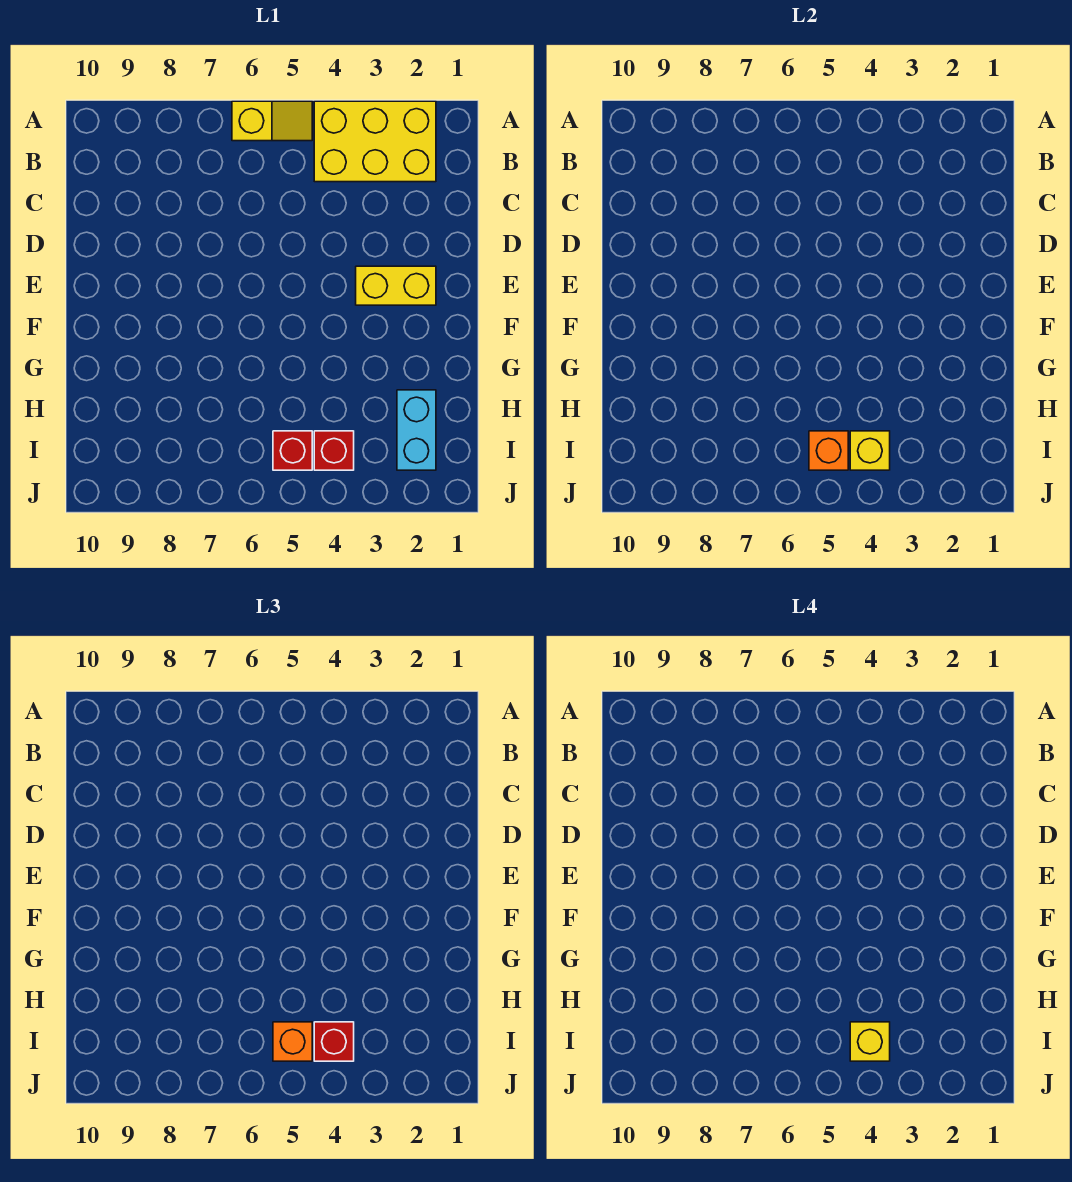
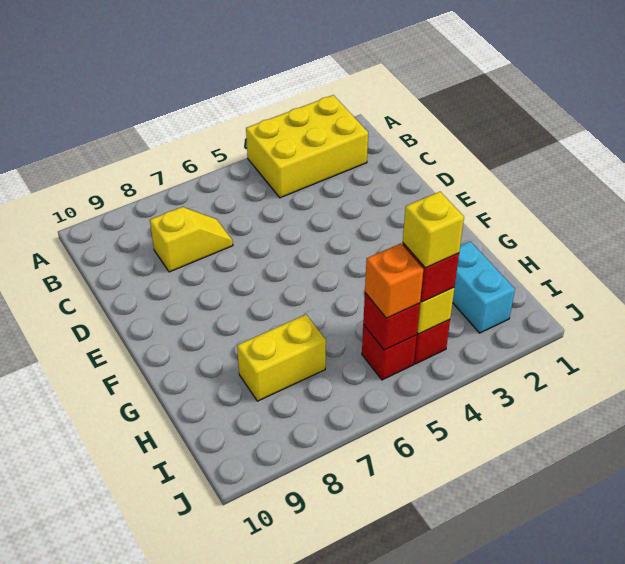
yellow 1x2 slope [232,101,312,141] -> yellow 1x2 slope moved to [150,207,233,272]
yellow 1x2 brick [356,266,436,305] -> yellow 1x2 brick moved to [237,315,326,401]
orange 1x1 brick [809,431,848,470] -> red 1x1 brick [363,293,420,350]

